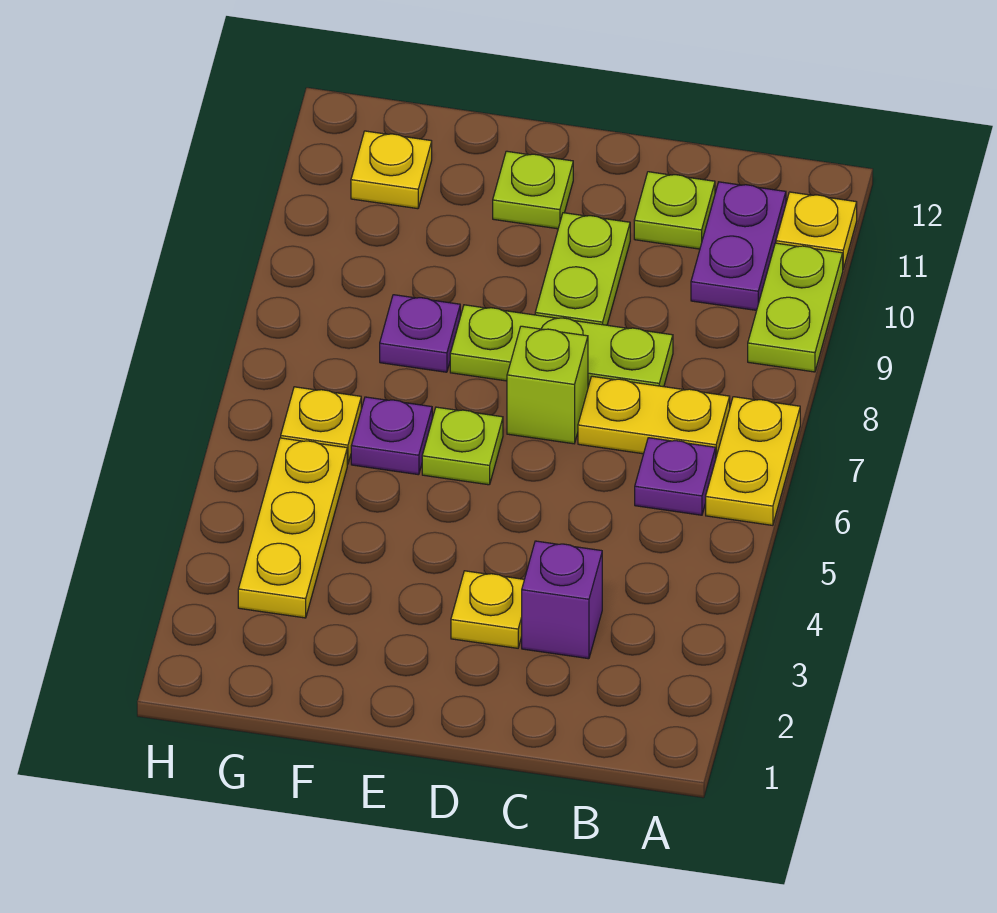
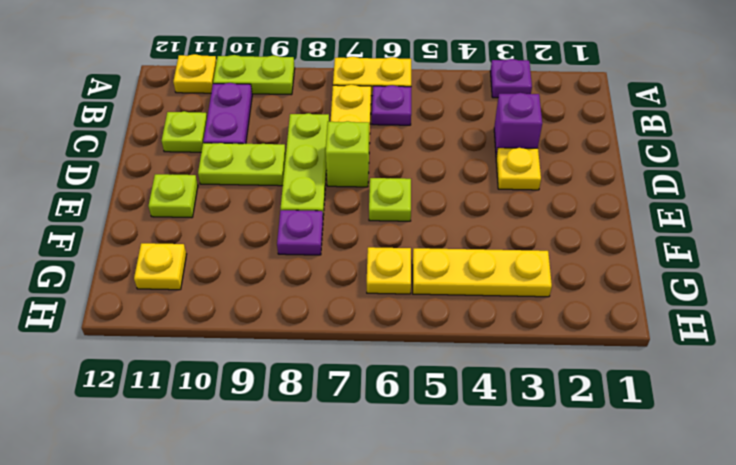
purple 1x2 plate [691,182,786,310] -> purple 1x2 plate turned to [203,83,252,144]
purple 1x1 plate [351,397,432,475] -> purple 1x1 plate moved to [490,59,532,98]

